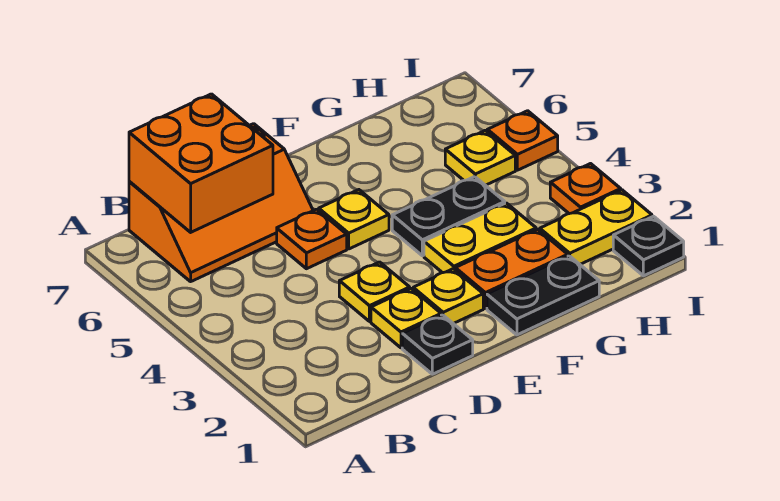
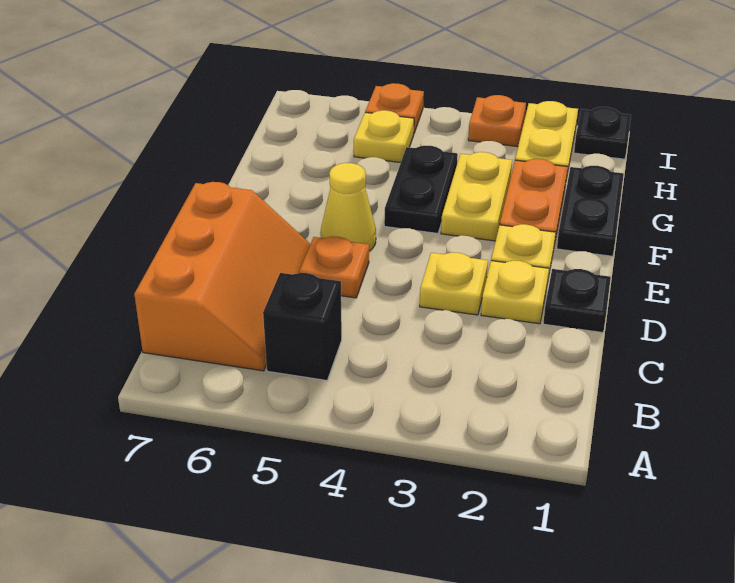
none -> black 1x1 brick [263,273,342,380]
orange 2x2 brick [129,94,273,232] -> none
yellow 1x1 plate [318,190,389,249] -> yellow 1x1 cone [320,163,376,251]

